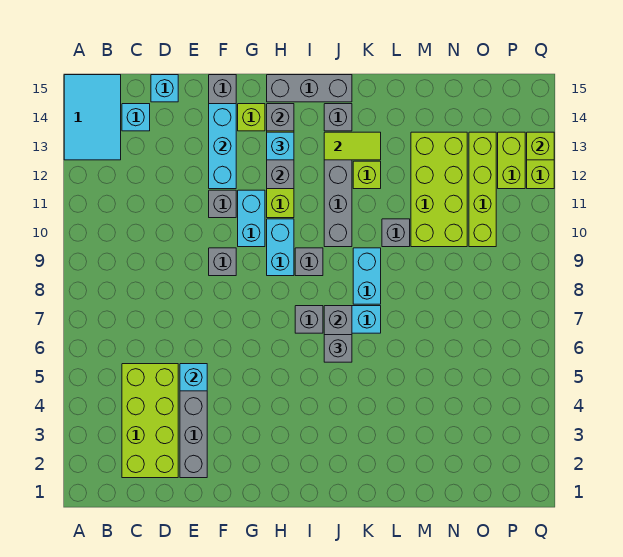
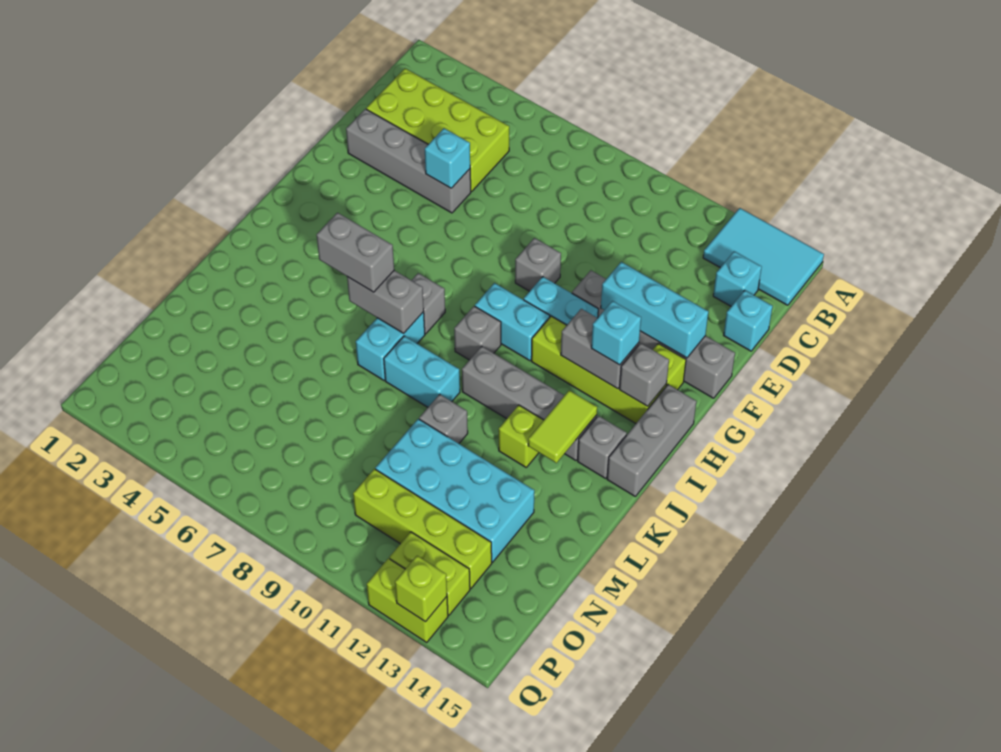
grey 1x1 brick [324,335,352,362] -> grey 1x2 brick [317,213,394,292]
lime 2x4 brick [411,132,467,247] -> cyan 2x4 brick [375,419,534,562]

